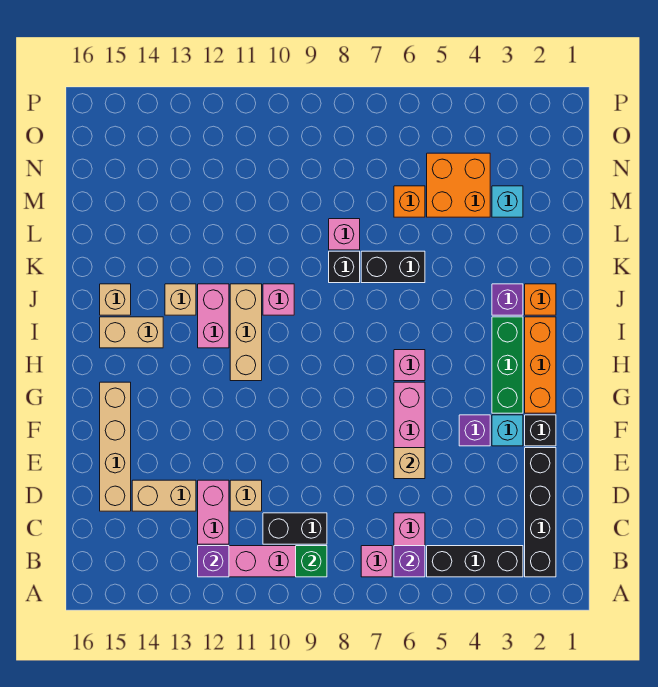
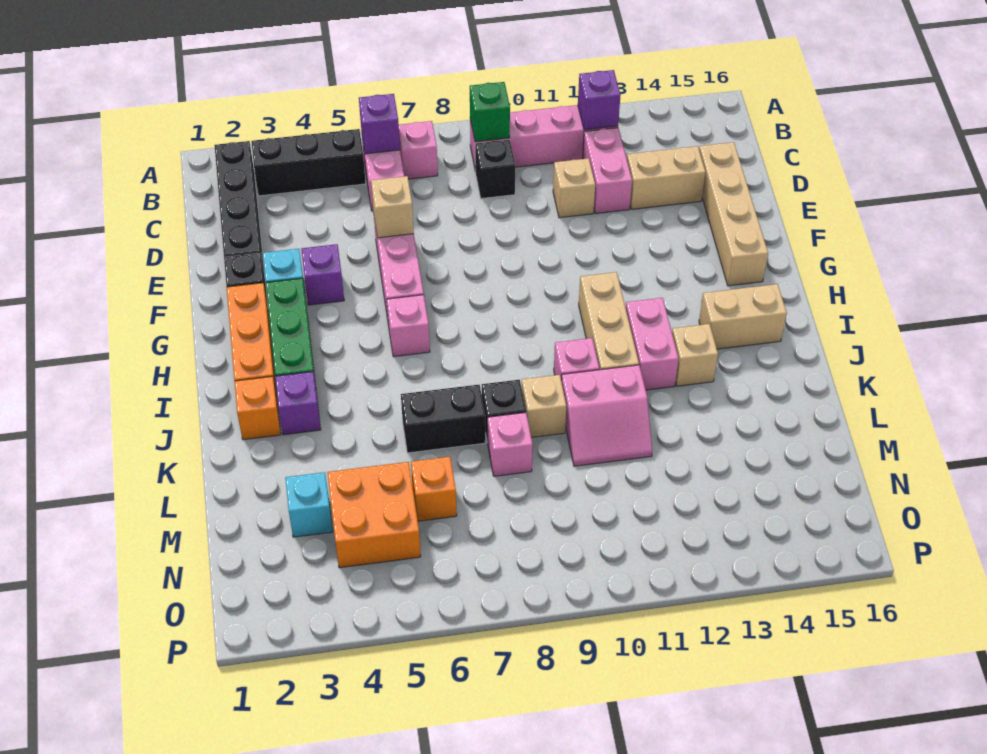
black 1x2 brick [263,513,327,544] -> black 1x1 brick [475,140,515,199]
tan 1x1 brick [100,284,131,315] -> tan 1x1 brick moved to [522,375,566,437]
none -> pink 2x2 slope [561,365,652,466]

